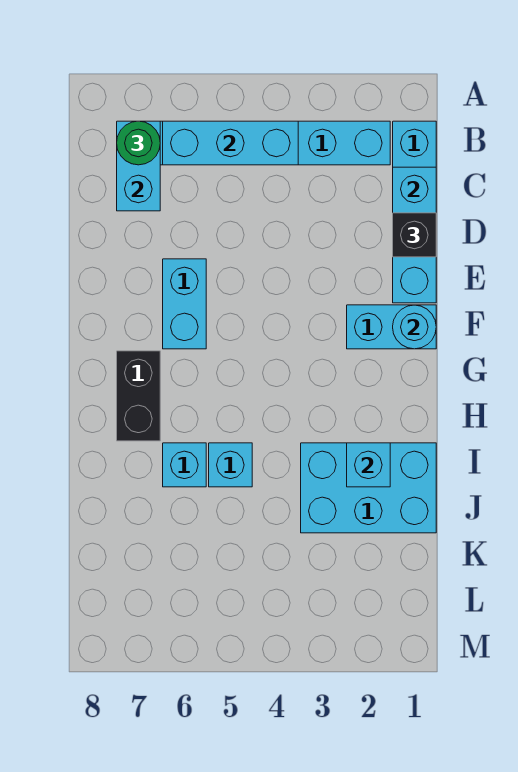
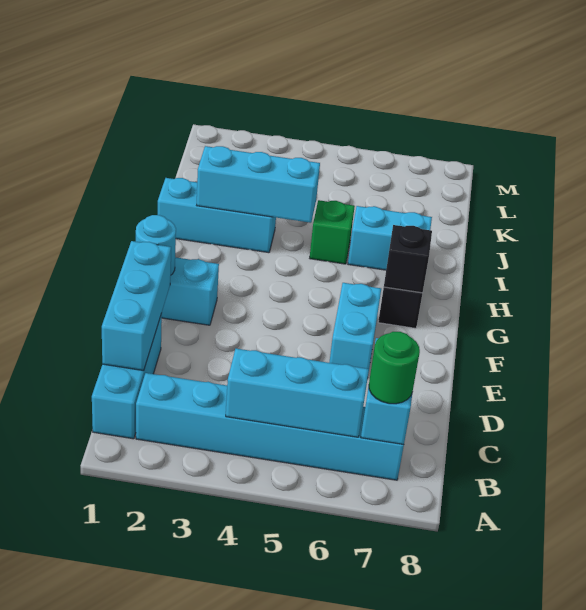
black 1x1 brick [393,213,436,257] -> black 1x1 brick moved to [384,225,432,293]
cyan 2x3 brick [301,443,436,533] -> cyan 1x3 brick [158,178,276,253]
cyan 1x1 brick [347,443,390,487] -> cyan 1x3 brick [197,146,320,223]
cyan 1x1 brick [209,443,252,487] -> green 1x1 brick [310,200,355,264]
cyan 1x1 brick [163,443,206,487] -> cyan 1x2 brick [348,206,432,270]

